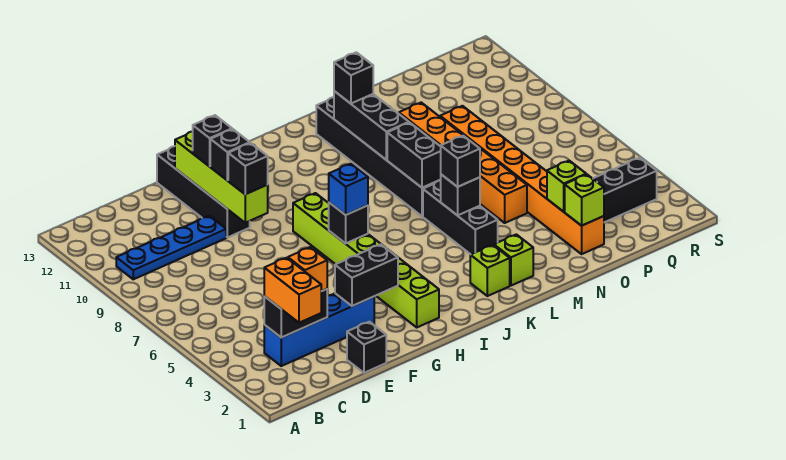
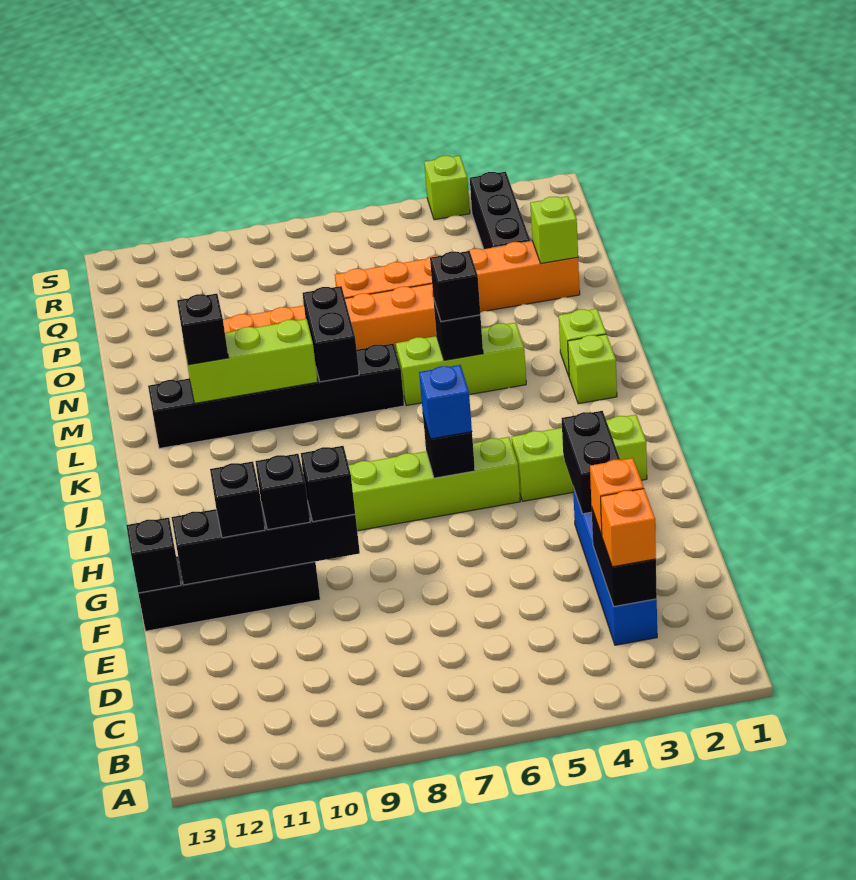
blue 1x4 plate [116,216,226,279] -> none
orange 1x2 brick [264,258,321,323] -> orange 1x1 brick [601,489,656,567]
black 1x1 brick [347,322,386,373] -> black 1x1 brick moved to [126,518,181,593]
lime 1x4 brick [175,131,268,223] -> black 1x4 brick [171,503,360,585]
black 1x3 brick [423,180,498,254] -> lime 1x3 brick [396,322,526,406]
black 1x2 brick [387,123,441,188] -> black 1x2 brick turned to [303,286,359,382]
black 1x3 brick [334,91,409,160] -> lime 1x3 brick [184,319,318,403]
orange 1x8 brick [440,106,604,254] -> orange 1x6 brick [335,241,580,312]
lime 1x1 brick [547,161,586,212] -> lime 1x1 brick moved to [424,156,470,220]

